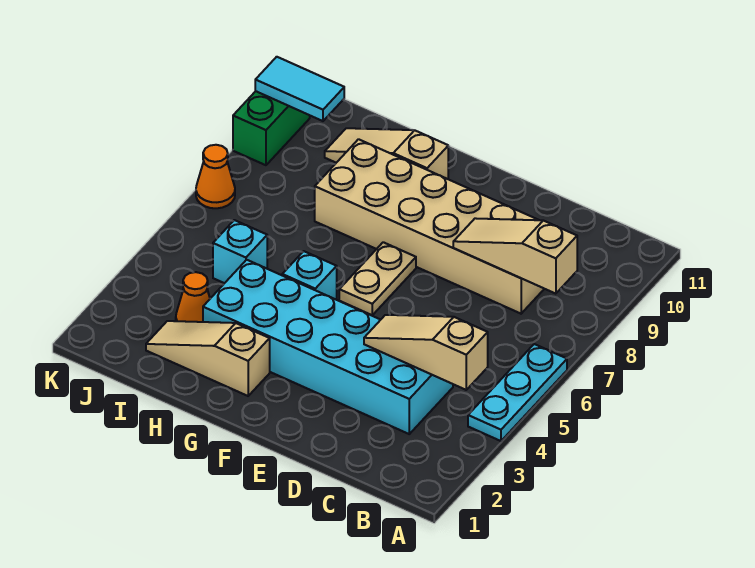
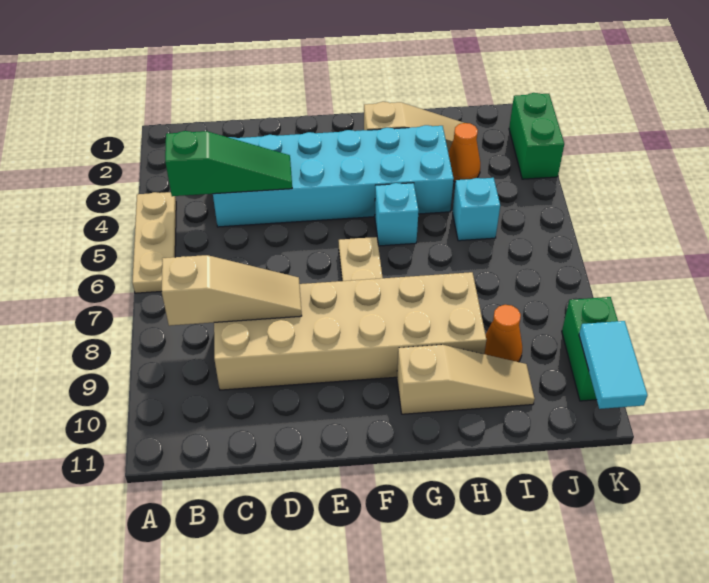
cyan 1x3 plate [468,344,567,441] -> tan 1x3 plate [132,192,176,293]
tan 1x3 slope [364,315,488,390] -> green 1x3 slope [165,131,292,196]
cyan 1x2 tile [255,57,344,121] -> cyan 1x2 tile turned to [579,321,647,409]
none -> green 1x2 brick [509,93,564,179]
orange 1x1 cone [196,145,235,208] -> orange 1x1 cone moved to [484,305,522,362]

